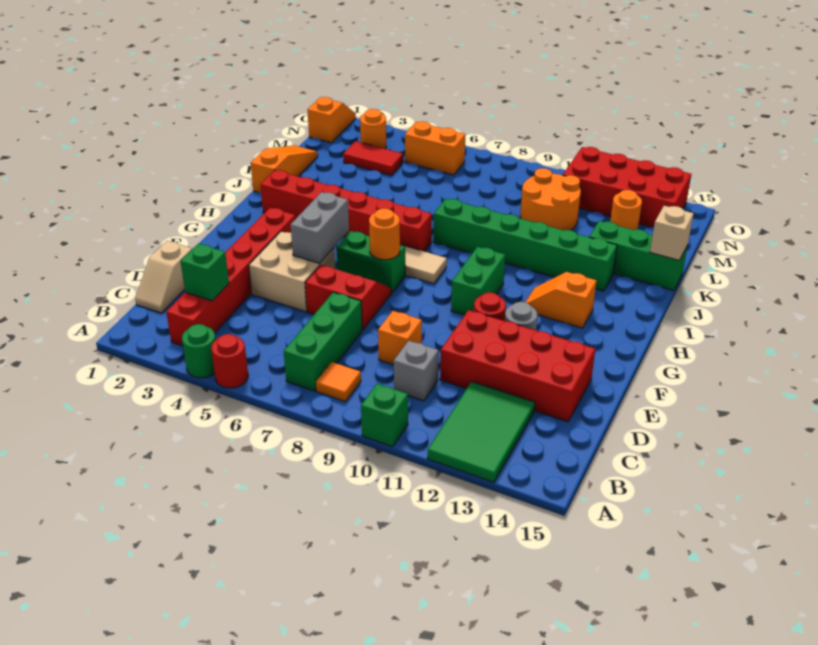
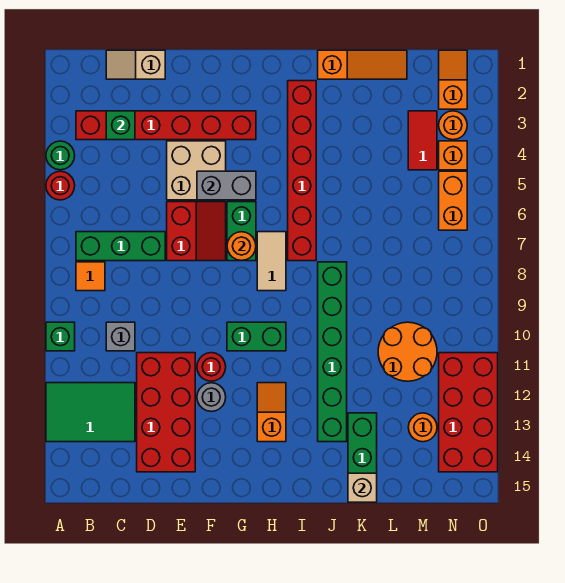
orange 1x1 brick [378,311,422,365] -> orange 1x1 brick moved to [439,141,467,170]
orange 1x2 slope [307,97,356,143] -> orange 1x2 slope turned to [439,50,467,109]

